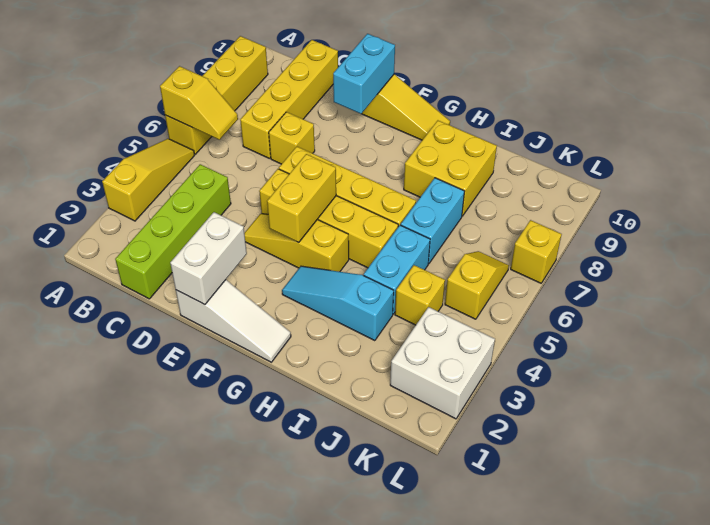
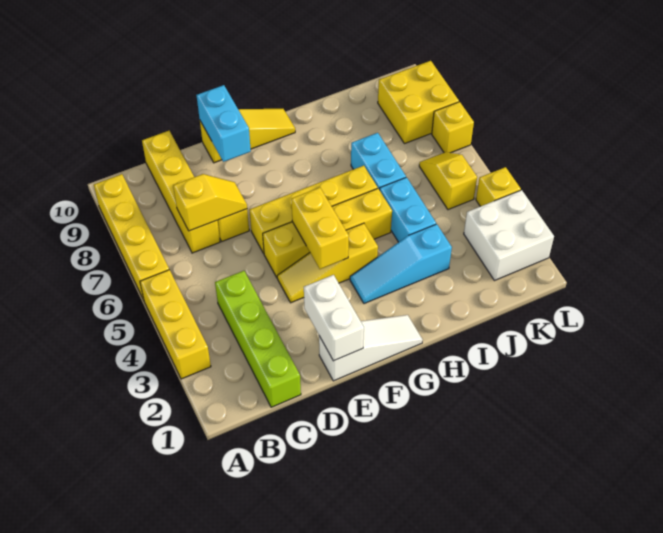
yellow 1x3 slope [102,139,195,221] -> yellow 1x3 brick [140,270,211,379]
yellow 1x2 slope [160,66,238,140] -> yellow 1x2 slope moved to [173,174,247,231]
yellow 2x2 brick [404,121,497,216] -> yellow 2x2 brick moved to [378,61,459,144]
yellow 1x1 brick [395,265,445,325] -> yellow 1x1 brick moved to [476,167,521,206]

